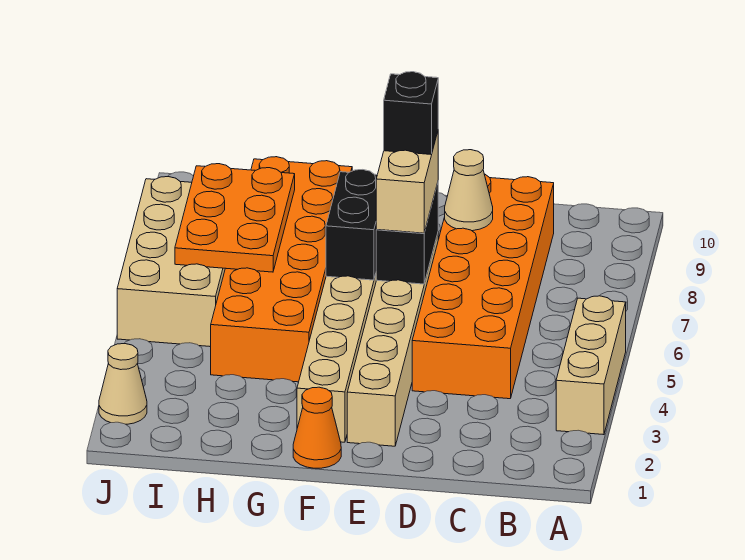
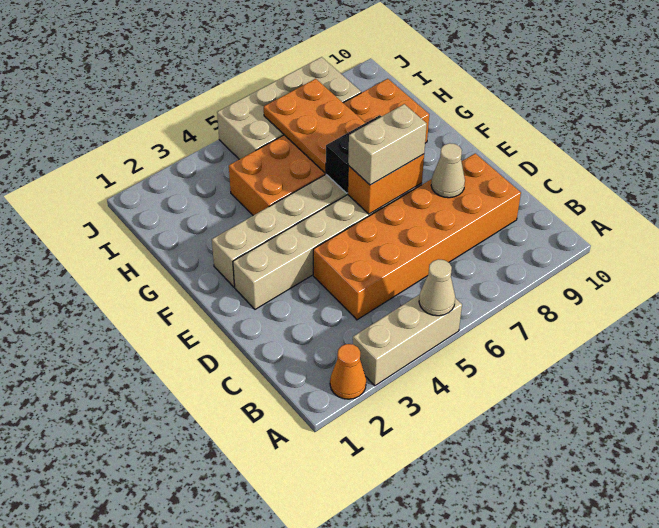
black 1x2 brick [376,183,438,284] -> orange 1x2 brick [348,154,424,214]
black 1x1 brick [384,72,438,155] -> none
orange 1x1 cone [293,387,341,468] -> orange 1x1 cone moved to [330,344,366,399]
orange 2x3 plate [175,164,295,272] -> orange 2x3 plate turned to [264,79,365,173]
tan 1x1 cone [99,344,147,424] -> tan 1x1 cone moved to [419,259,455,316]

